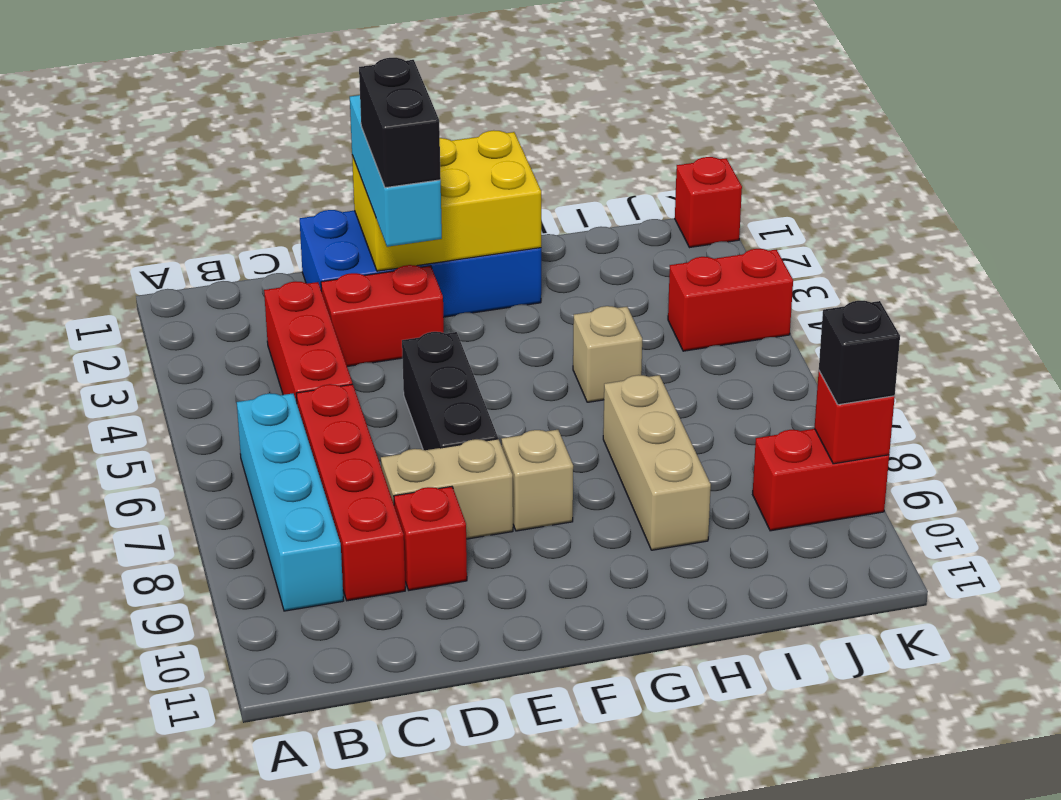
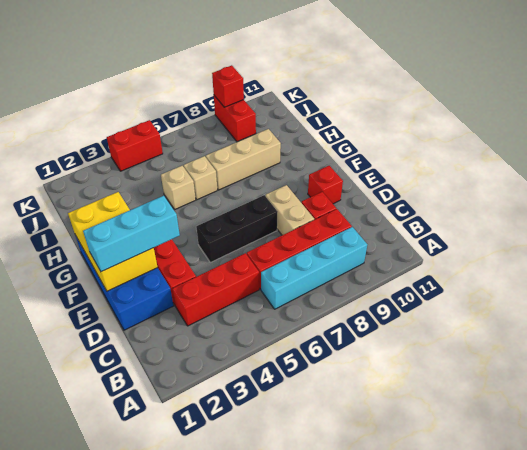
black 1x2 brick [359,58,441,188] -> none
tan 1x1 brick [501,430,573,531] -> tan 1x1 brick moved to [184,156,217,200]
red 1x2 brick [668,249,793,351] -> red 1x2 brick turned to [107,120,163,171]
red 1x1 brick [675,157,742,248] -> red 1x1 brick moved to [308,166,343,204]
black 1x1 brick [819,301,900,405] -> none

